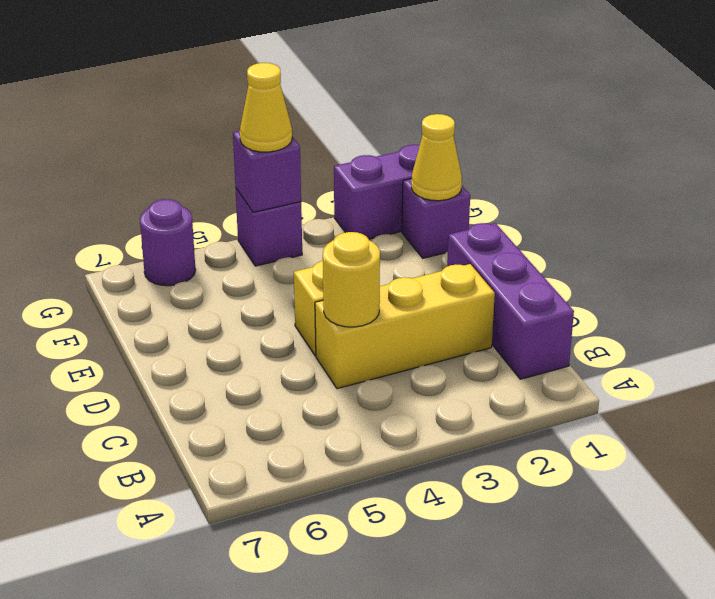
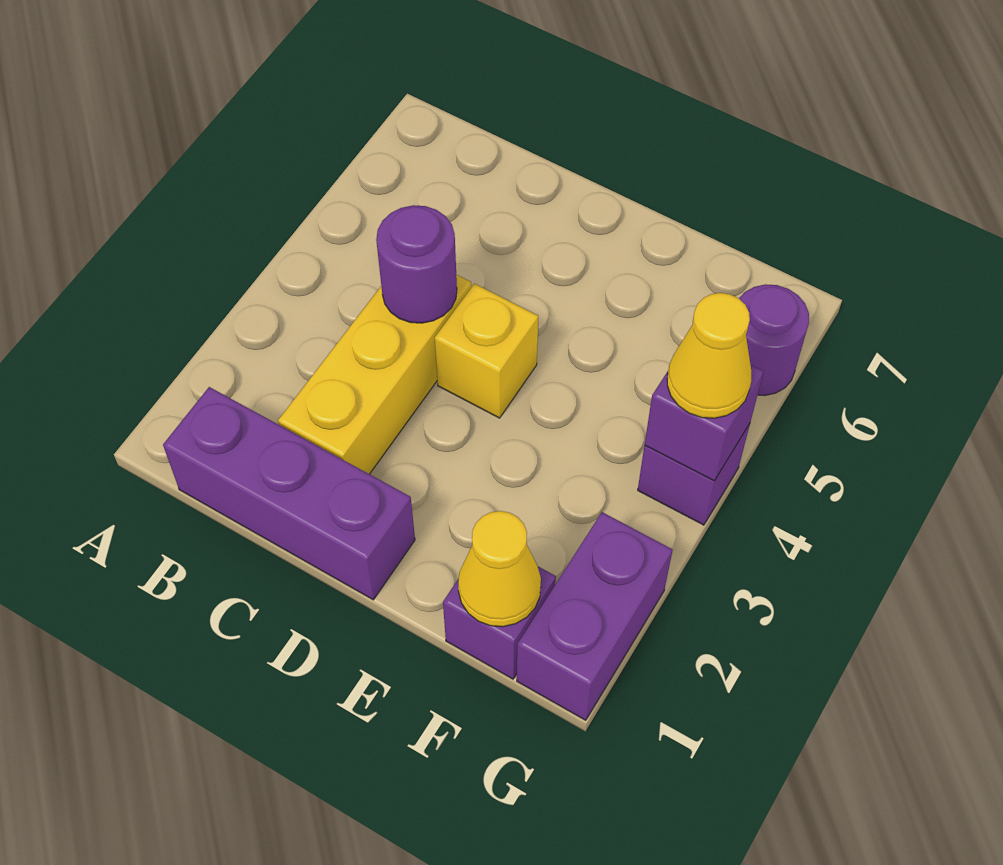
yellow 1x1 round brick [323,232,380,327] -> purple 1x1 round brick [376,205,457,323]

